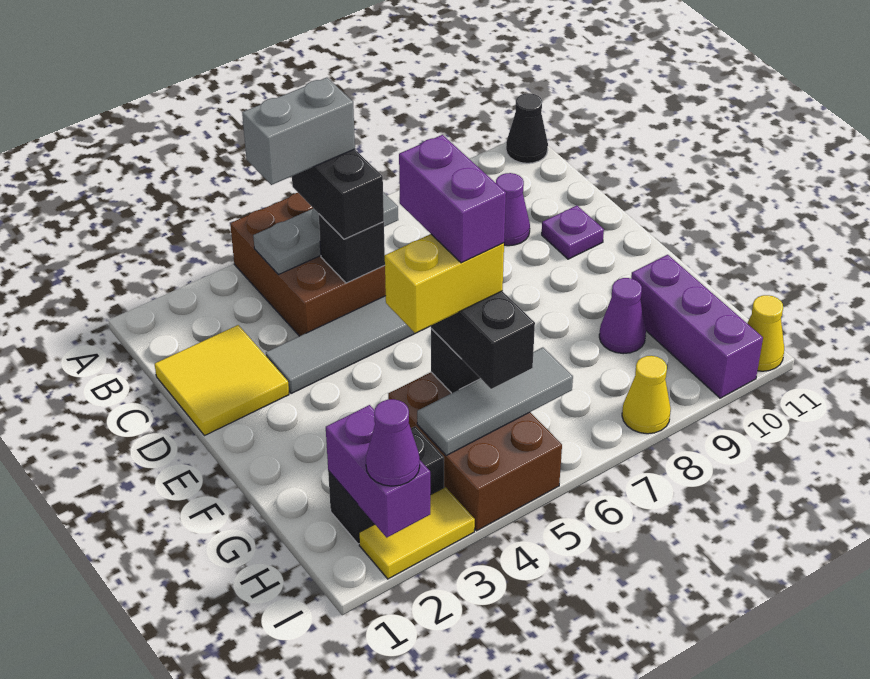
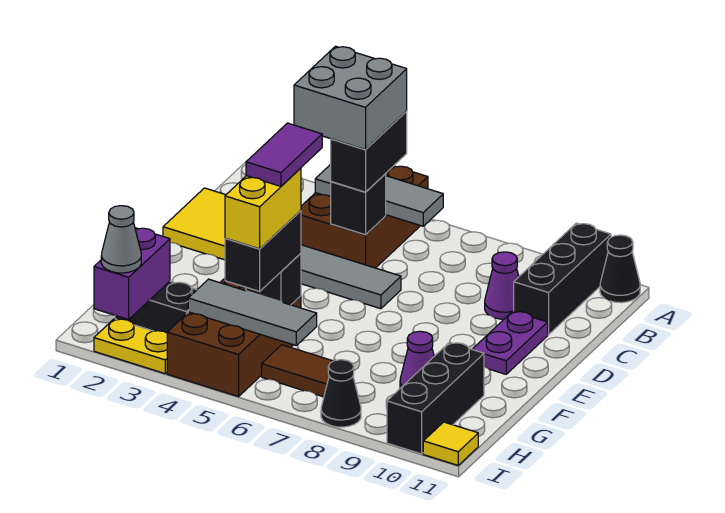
none -> black 1x3 brick [514,223,611,335]
grey 1x3 plate [253,192,398,275] -> grey 1x3 tile [315,164,443,226]
grey 1x2 brick [242,78,355,185] -> grey 2x2 brick [294,46,407,150]
purple 1x1 plate [542,205,604,259] -> purple 1x2 plate [472,311,548,374]
purple 1x2 brick [399,135,506,263] -> purple 1x2 tile [246,123,322,186]
yellow 1x2 brick [385,234,504,333] -> yellow 1x2 brick turned to [225,168,301,249]
purple 1x3 brick [631,255,763,398] -> black 1x3 brick [387,342,484,454]
none -> brown 1x2 tile [262,345,333,397]
yellow 1x2 tile [359,487,475,579] -> yellow 1x2 plate [94,319,167,373]
purple 1x1 cone [366,399,420,486] -> grey 1x1 cone [101,206,141,273]
yellow 1x1 cone [622,356,671,434] -> black 1x1 cone [321,360,361,427]
yellow 1x1 cone [747,295,784,371] -> yellow 1x1 tile [423,422,478,465]

